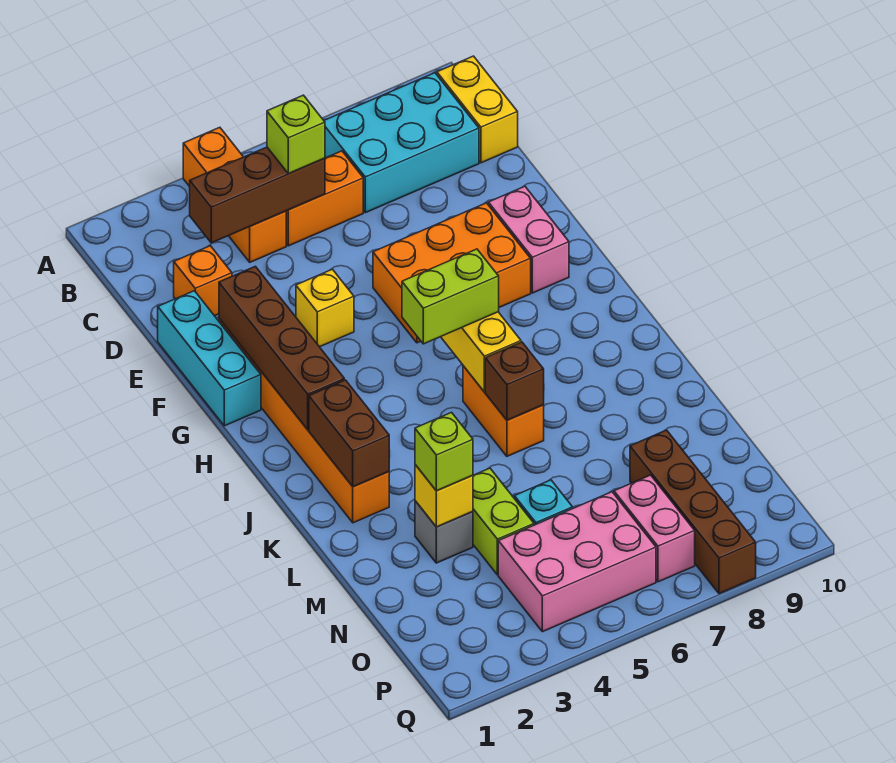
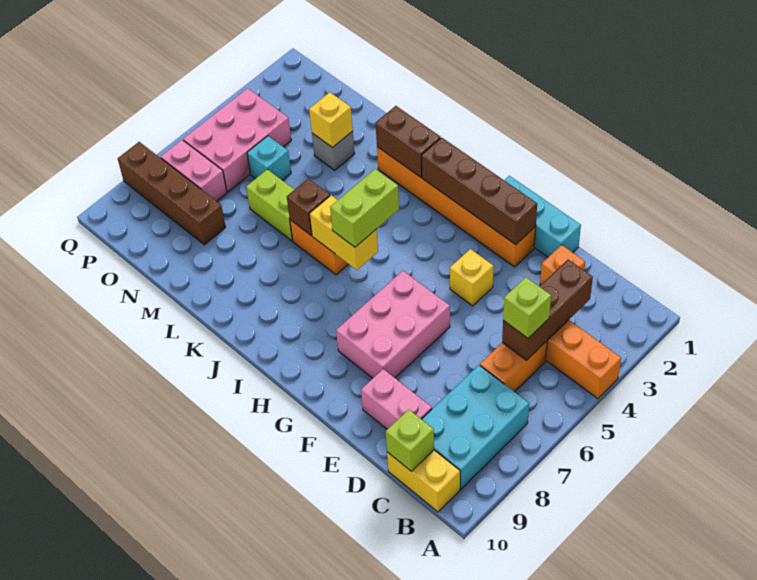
orange 2x3 brick [373,203,531,343] -> pink 2x3 brick [336,271,450,378]
pink 1x2 brick [488,186,569,293] -> pink 1x2 brick moved to [361,369,432,429]
lime 1x1 brick [415,412,473,491] -> lime 1x1 brick moved to [386,410,434,472]
lime 1x2 brick [473,468,534,575] -> lime 1x2 brick moved to [246,169,294,241]

